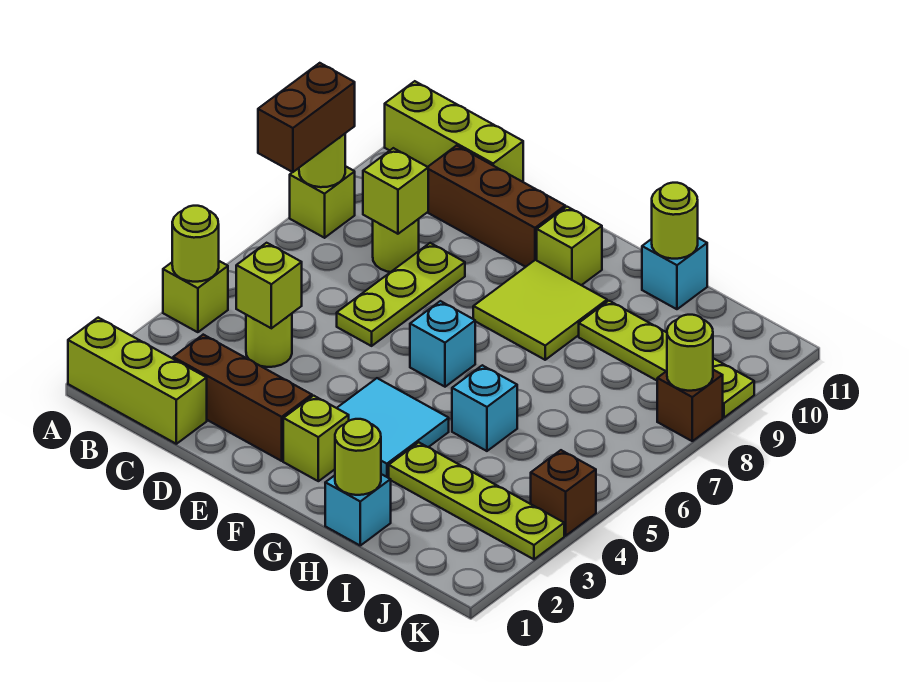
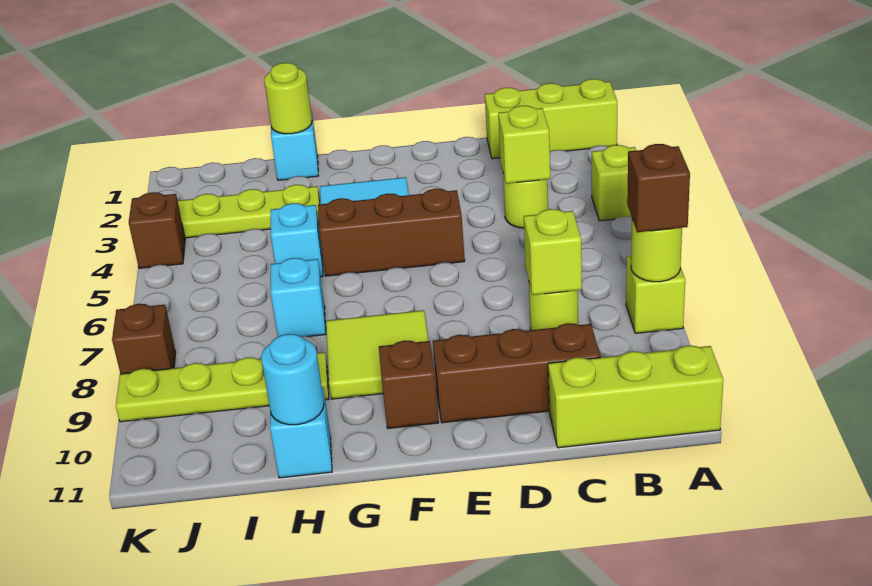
lime 1x1 round brick [172,206,219,282] -> none
brown 1x2 brick [258,63,355,172] -> brown 1x1 brick [627,144,690,232]
brown 1x3 brick [173,335,312,461] -> brown 1x3 brick moved to [318,189,465,276]
lime 1x3 plate [337,243,465,346] -> none
lime 1x1 brick [283,396,349,481] -> none
cyan 1x1 brick [410,301,475,387] -> cyan 1x1 brick moved to [271,258,326,337]
lime 1x1 brick [537,207,602,285] -> brown 1x1 brick [379,340,439,429]
lime 1x1 round brick [652,183,698,259] -> cyan 1x1 round brick [261,334,324,425]
lime 1x1 round brick [667,315,713,391] -> none

